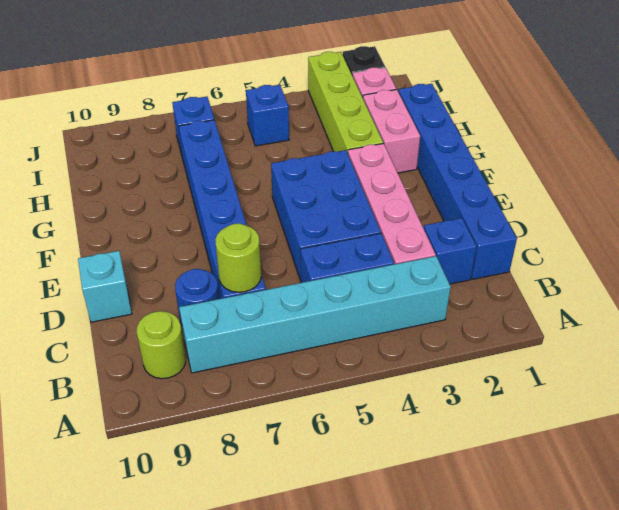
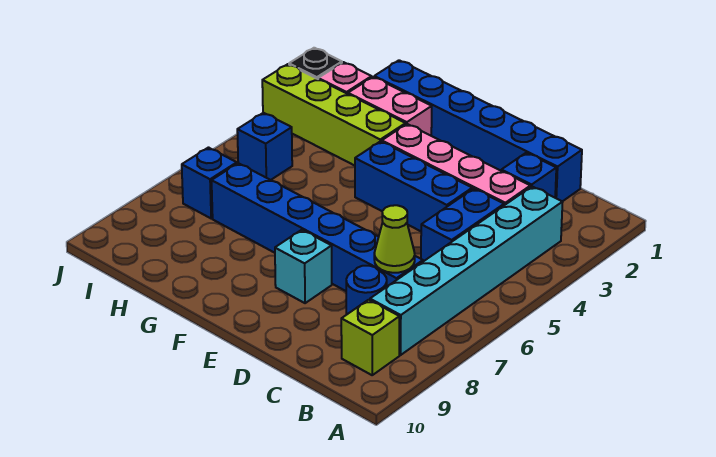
lime 1x1 round brick [137,311,186,379] -> lime 1x1 brick [341,300,400,375]
lime 1x1 round brick [215,224,261,292] -> lime 1x1 cone [374,205,415,273]
blue 2x3 brick [271,150,381,280] -> blue 1x3 brick [355,141,472,231]
cyan 1x1 brick [78,251,132,322] -> cyan 1x1 brick moved to [275,230,332,303]

